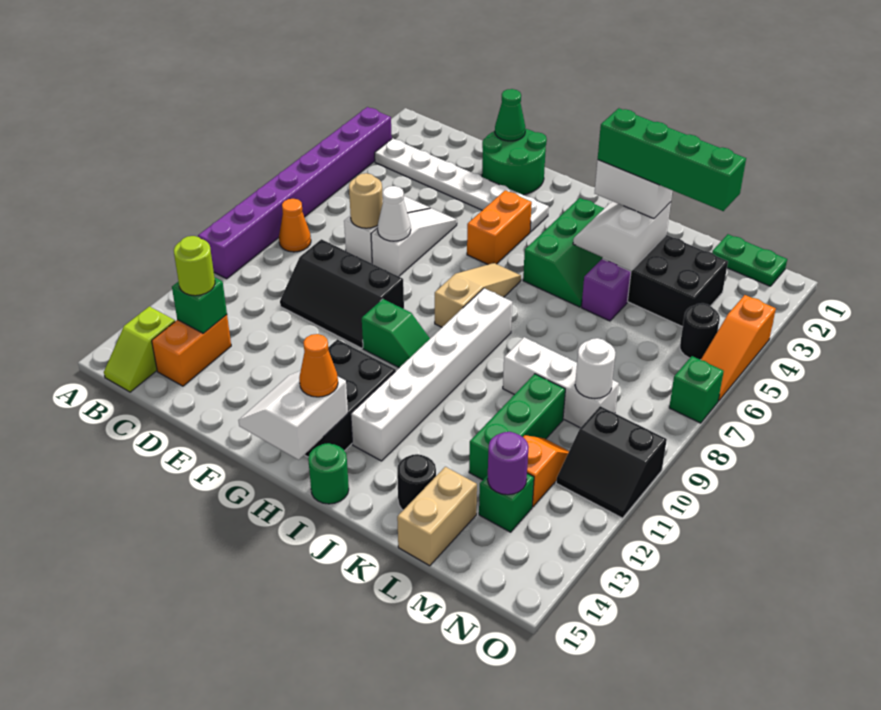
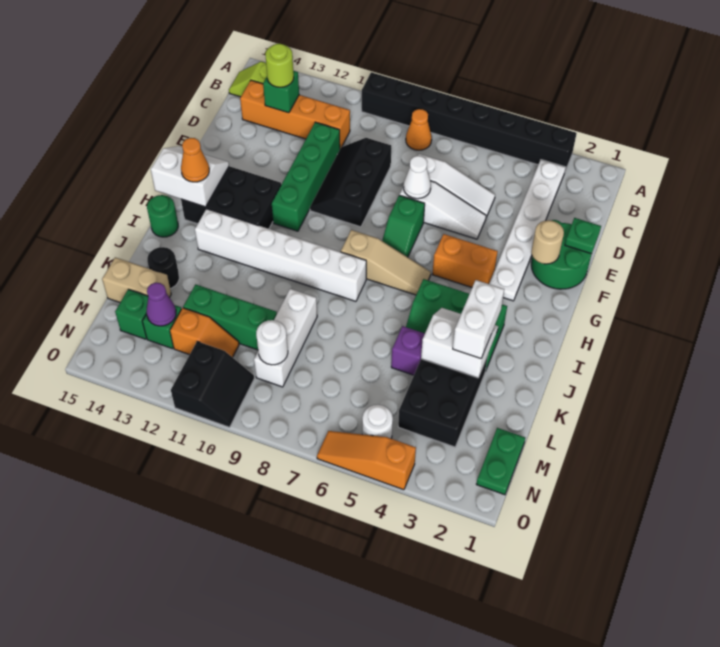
purple 1x8 brick [198,107,392,279] -> black 1x8 brick [362,72,577,171]
orange 1x2 brick [152,315,231,386] -> orange 1x4 brick [240,80,350,148]
tan 1x1 round brick [349,173,383,228] -> tan 1x1 round brick moved to [531,220,564,264]
green 1x1 cone [495,89,525,141] -> green 1x1 plate [565,218,601,254]
green 1x2 slope [362,299,430,368] -> green 1x2 slope moved to [382,195,425,257]
green 1x4 brick [598,108,746,211] -> green 1x4 brick moved to [272,122,340,231]
purple 1x1 round brick [487,432,528,495] -> purple 1x1 cone [147,283,176,326]
black 1x1 round brick [680,303,720,360] -> white 1x1 round brick [362,405,393,438]
black 2x2 slope [556,406,667,518] -> black 2x2 slope turned to [171,341,254,427]
green 1x1 brick [669,356,724,423] -> green 1x1 brick moved to [115,289,148,339]

